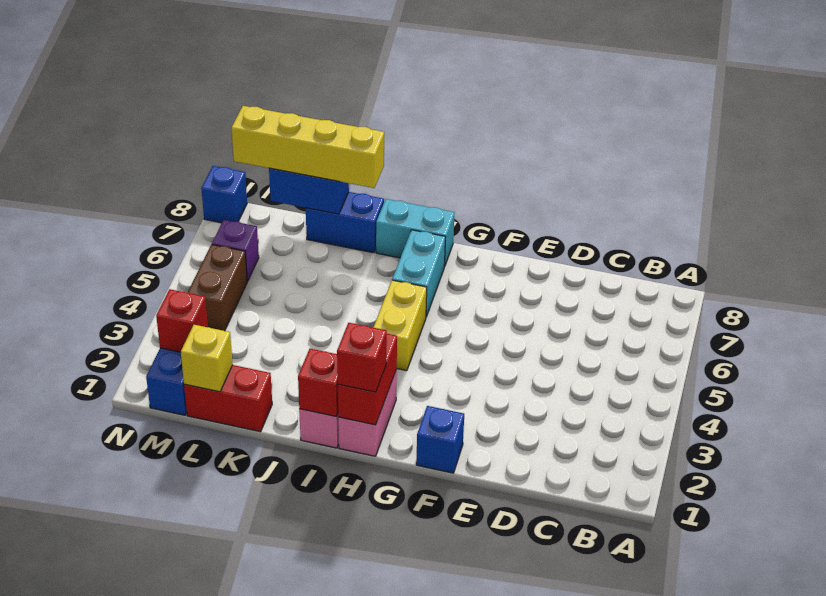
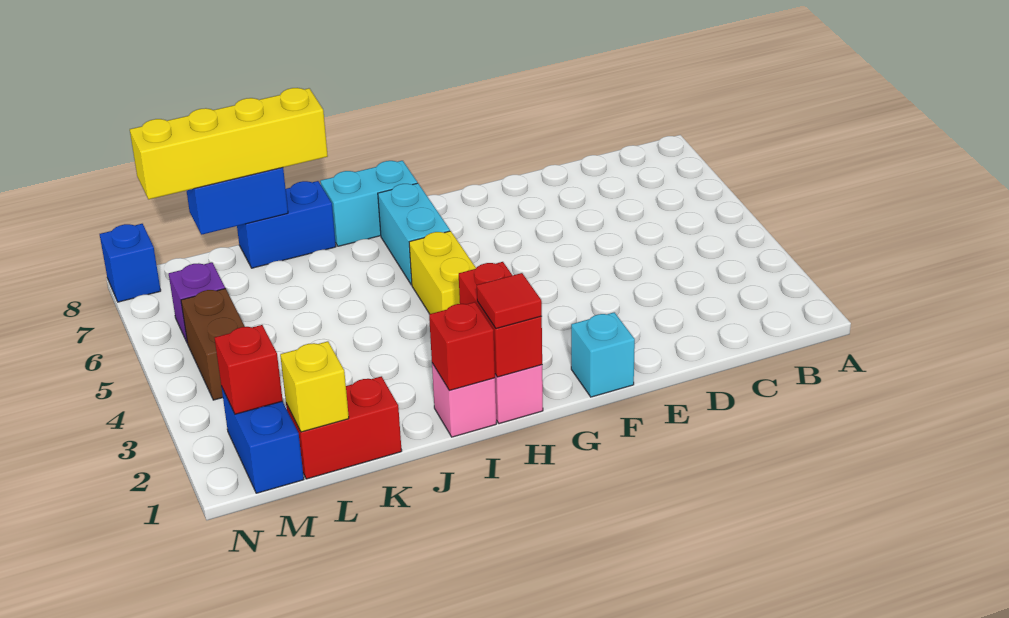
blue 1x1 brick [416,406,464,473] -> cyan 1x1 brick [571,312,635,397]
red 1x1 brick [337,323,387,392] -> red 1x1 tile [477,273,542,328]

